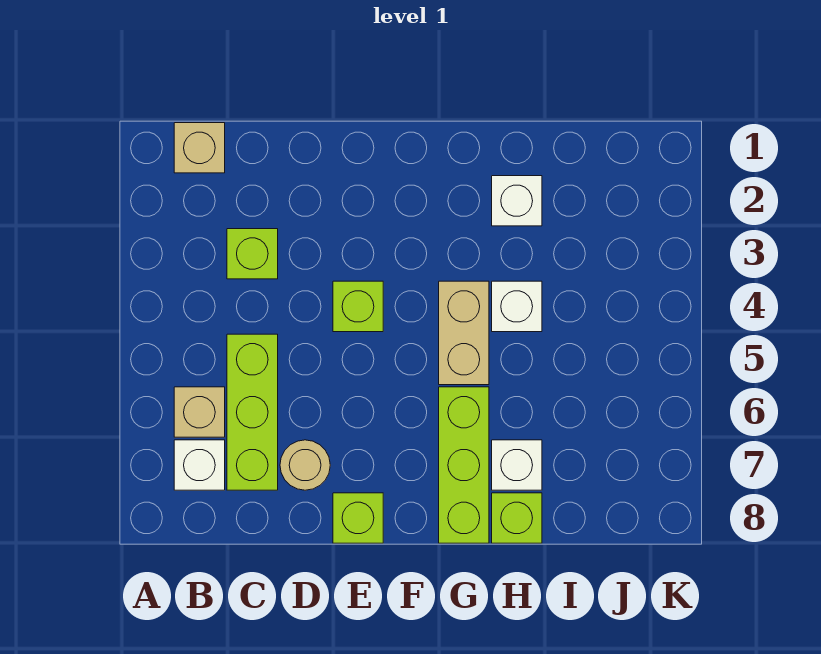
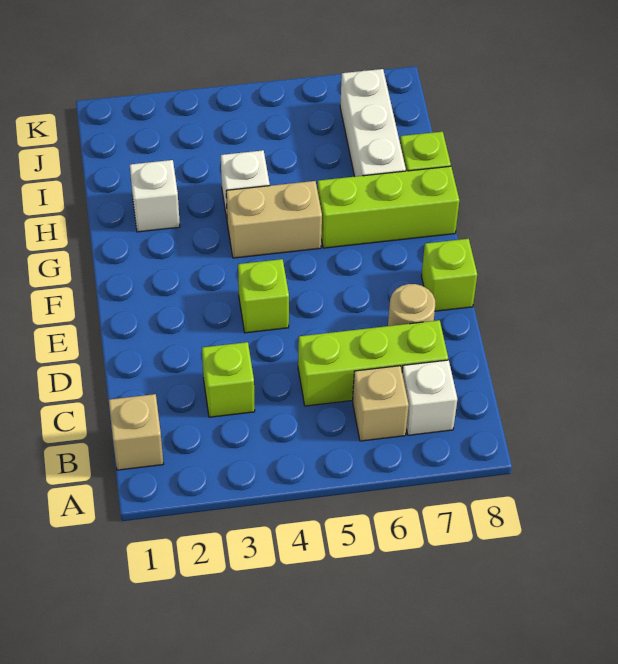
white 1x1 brick [492,440,542,490] -> white 1x3 brick [340,69,406,177]

